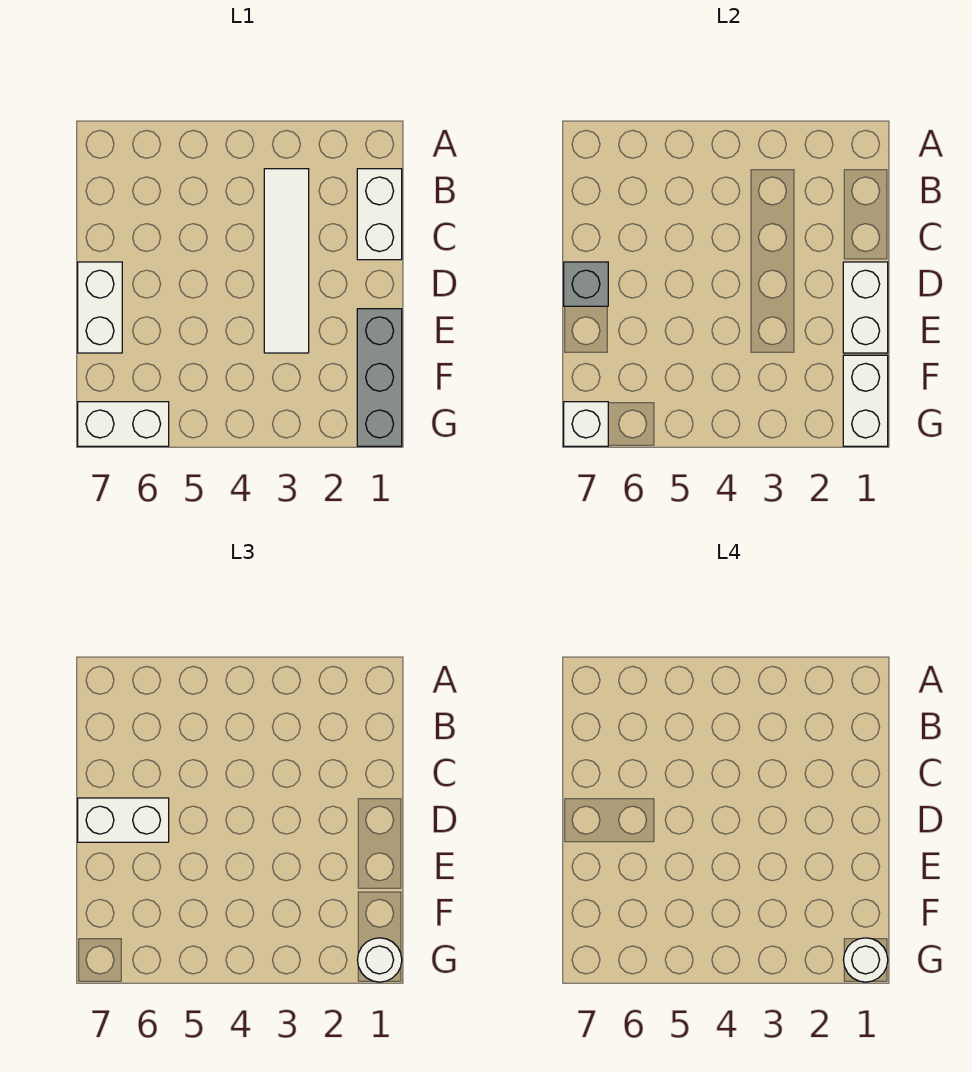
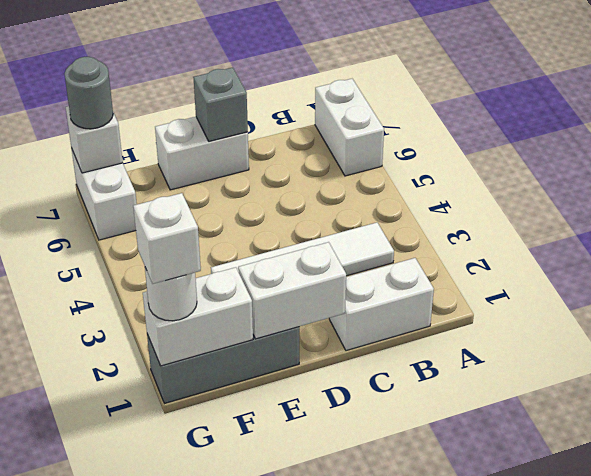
white 1x2 brick [78,798,169,842] -> white 1x2 brick moved to [315,79,384,176]
white 1x1 round brick [844,938,888,982] -> white 1x1 brick [133,193,201,284]
none -> grey 1x1 round brick [64,57,113,129]

